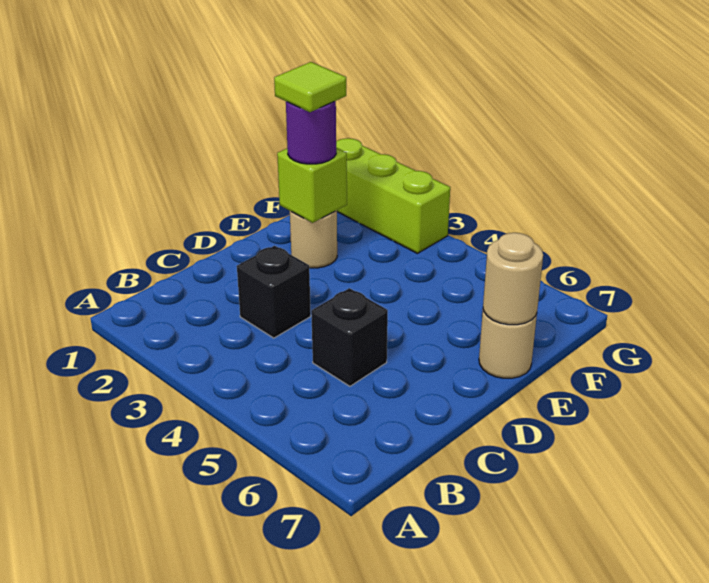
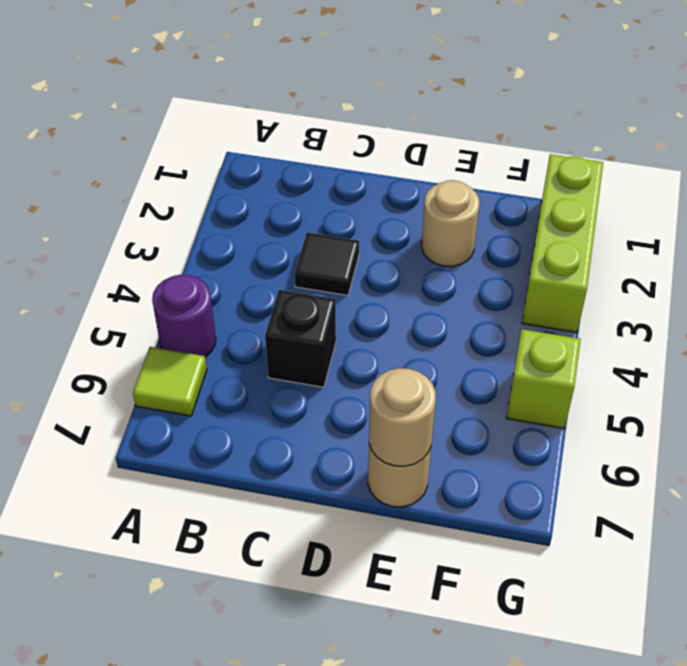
black 1x1 brick [237,246,311,338] -> black 1x1 tile [295,233,359,295]
lime 1x1 brick [277,148,347,223] -> lime 1x1 brick moved to [507,329,581,428]
purple 1x1 round brick [286,101,336,164] -> purple 1x1 round brick moved to [152,275,216,357]
lime 1x1 tile [274,62,346,112] -> lime 1x1 tile moved to [133,347,207,416]

